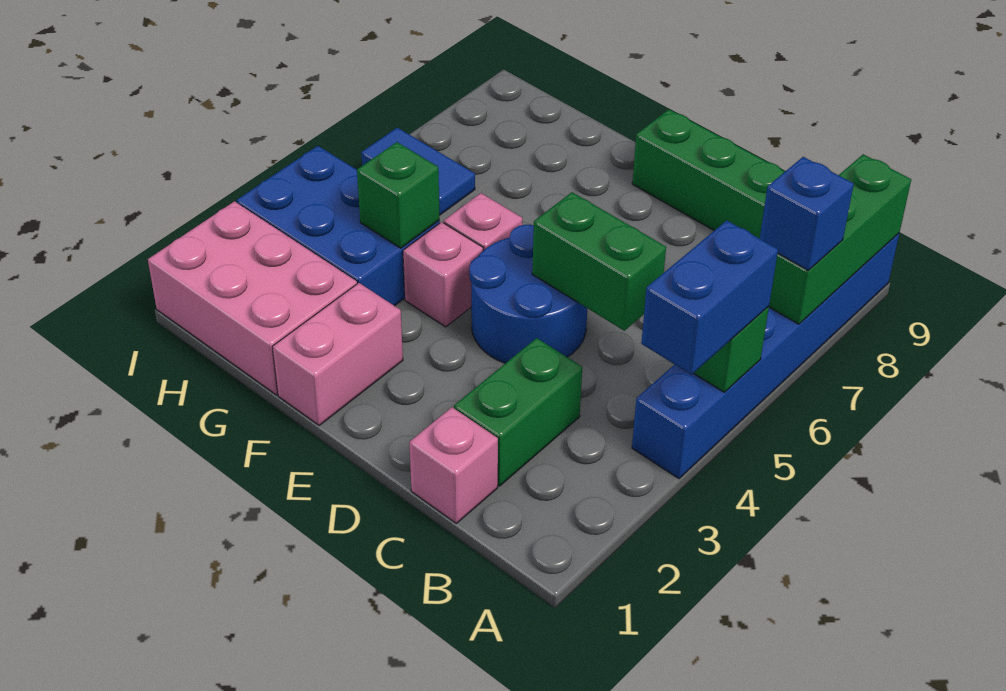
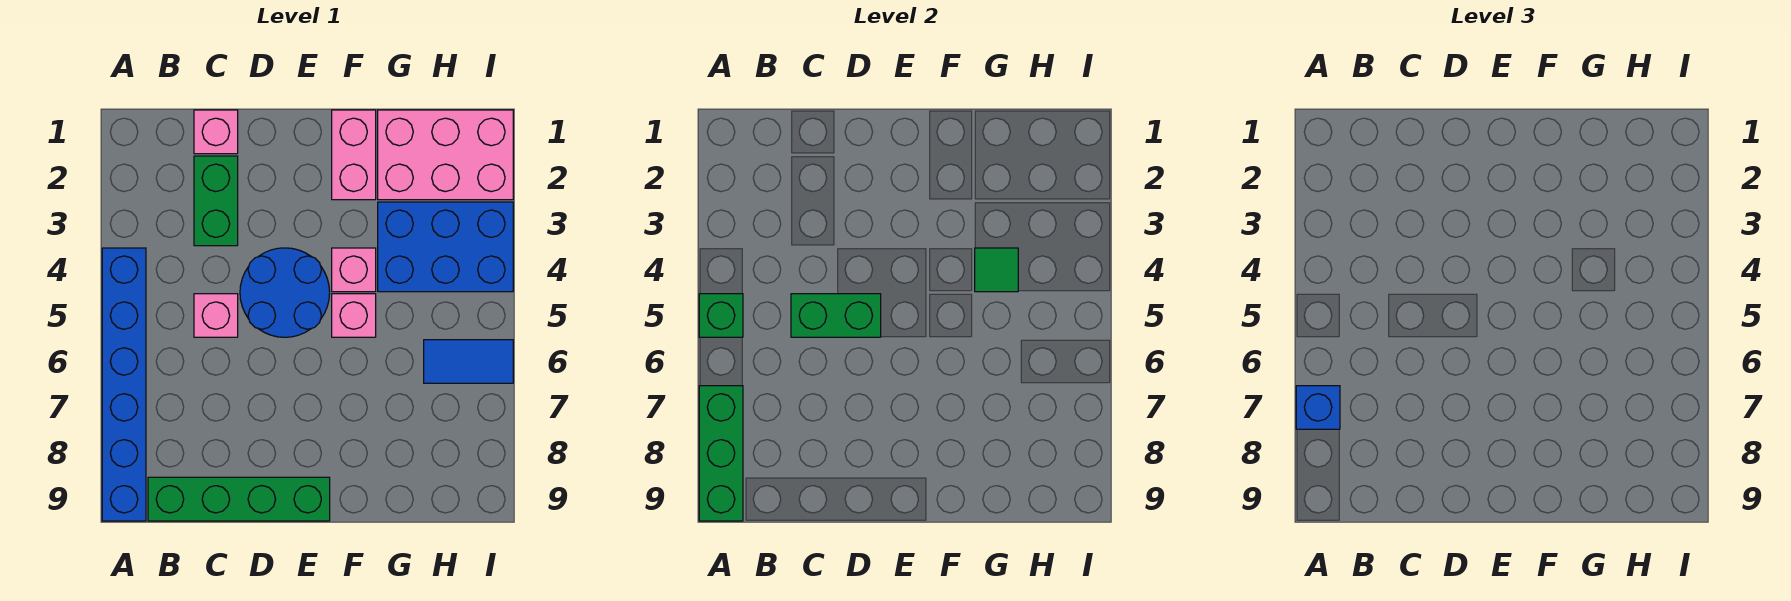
blue 1x2 brick [641,220,778,375] -> none
none -> pink 1x1 brick [194,294,238,337]
green 1x1 brick [357,142,440,248] -> green 1x1 tile [975,248,1018,292]

